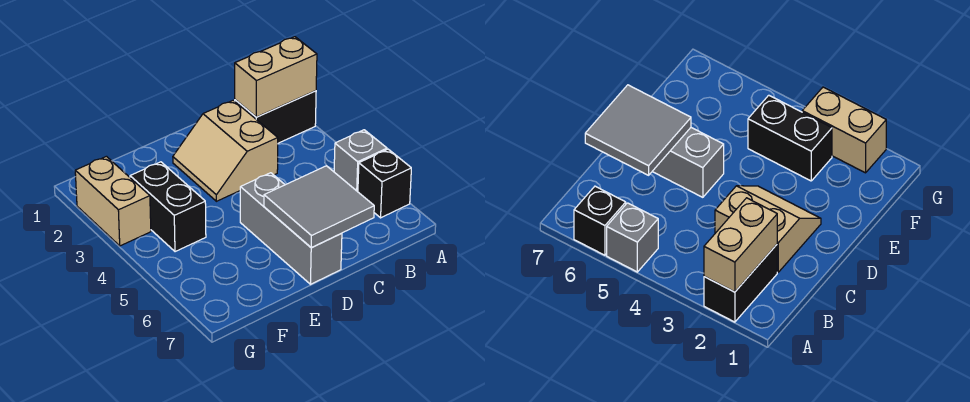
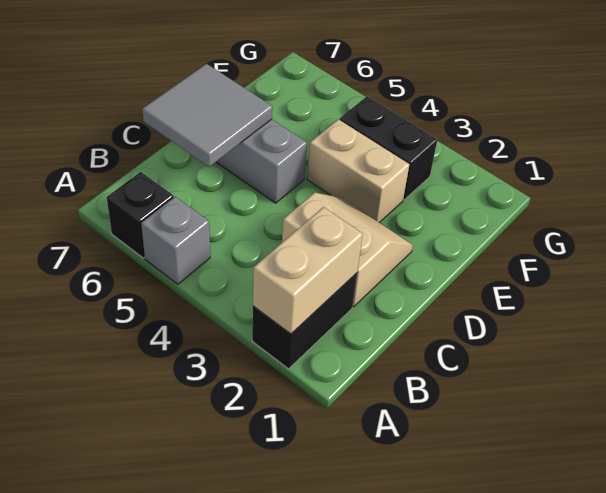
tan 1x2 brick [75,156,151,246] -> tan 1x2 brick moved to [307,119,409,223]

